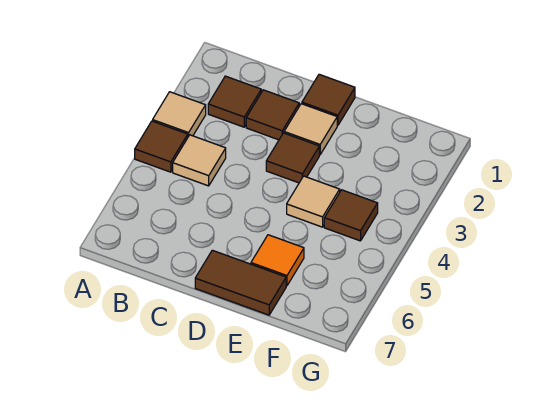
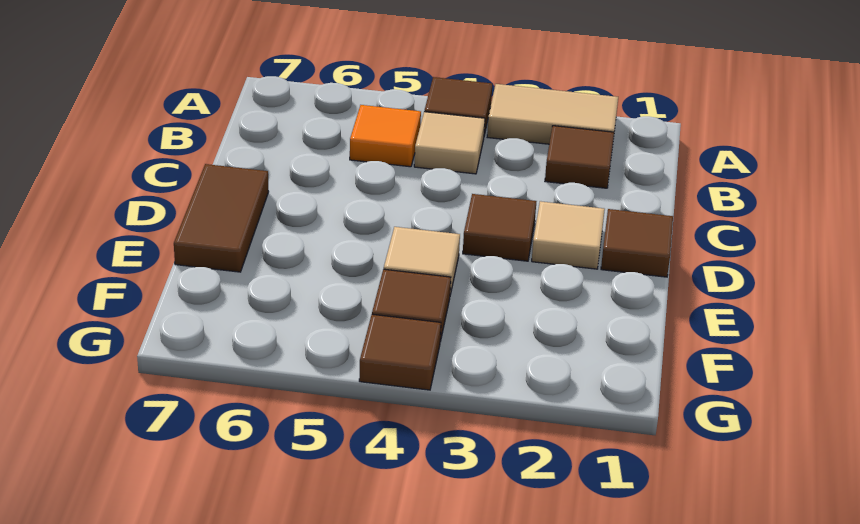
tan 1x1 tile [153,92,206,137] -> tan 1x2 tile [487,84,618,144]
brown 1x1 tile [246,90,299,140] -> brown 1x1 tile moved to [359,314,441,390]
orange 1x1 tile [251,235,304,286] -> orange 1x1 tile moved to [350,105,421,167]

